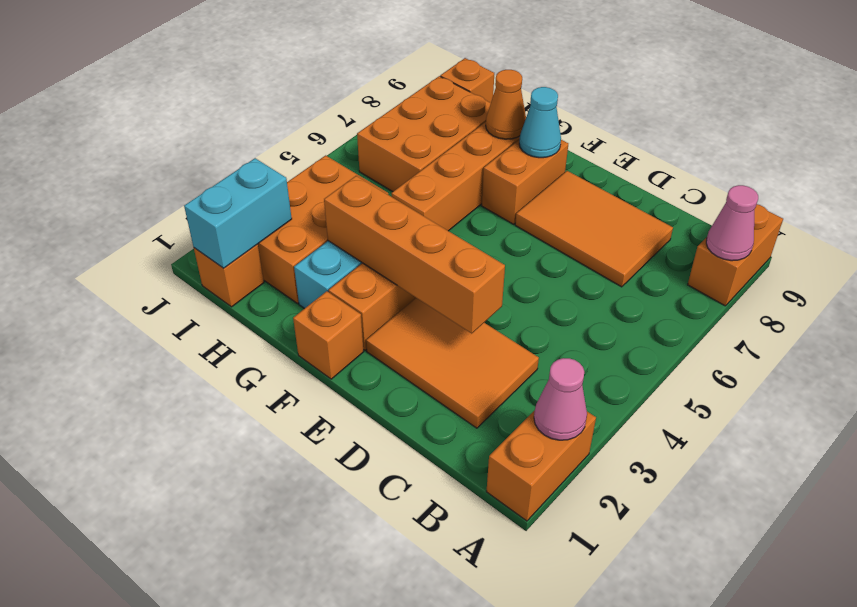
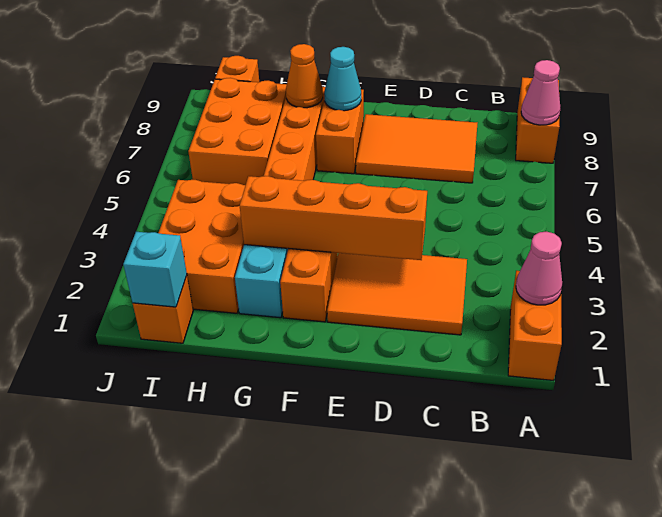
orange 1x1 brick [293,291,363,379] -> none
cyan 1x2 brick [184,158,292,268] -> cyan 1x1 brick [123,232,187,307]

